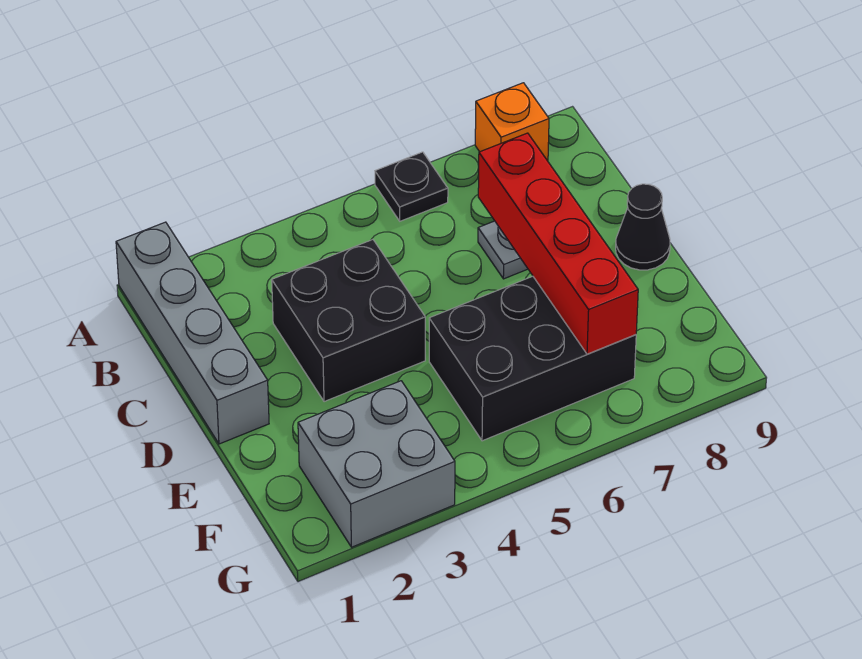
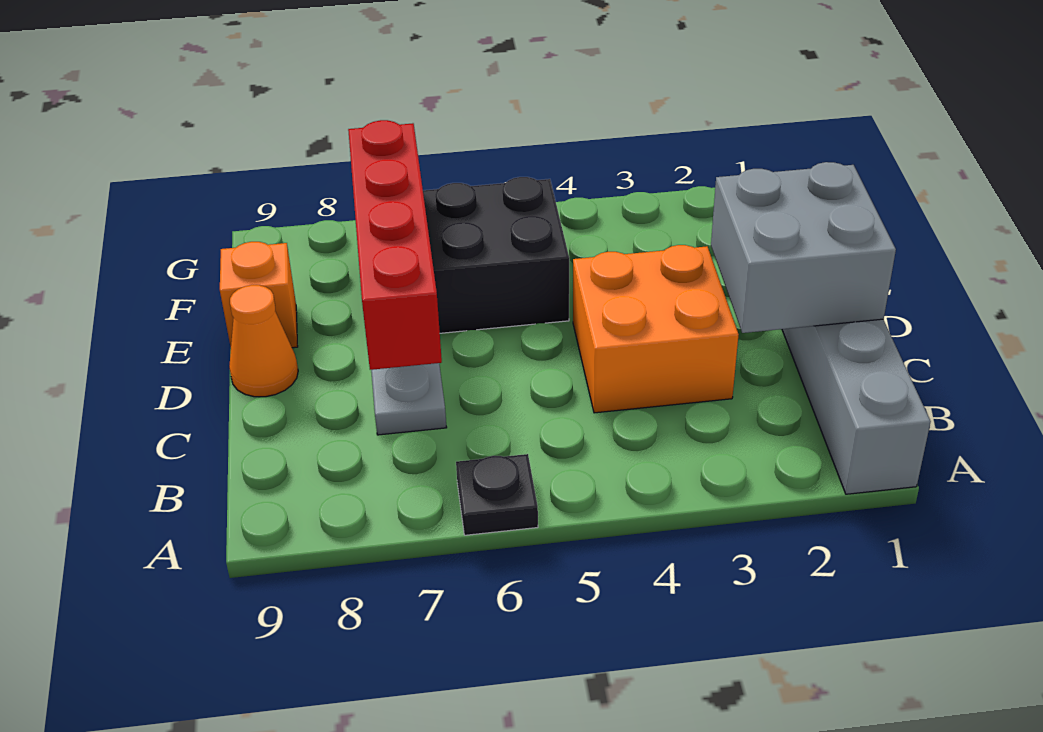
orange 1x1 brick [475,83,549,161] -> orange 1x1 brick moved to [220,242,298,348]
black 2x2 brick [272,240,425,402] -> orange 2x2 brick [573,245,739,413]
black 1x1 cone [616,184,670,270] -> orange 1x1 cone [229,285,298,397]
grey 2x2 brick [298,381,455,547] -> grey 2x2 brick moved to [711,162,896,333]

